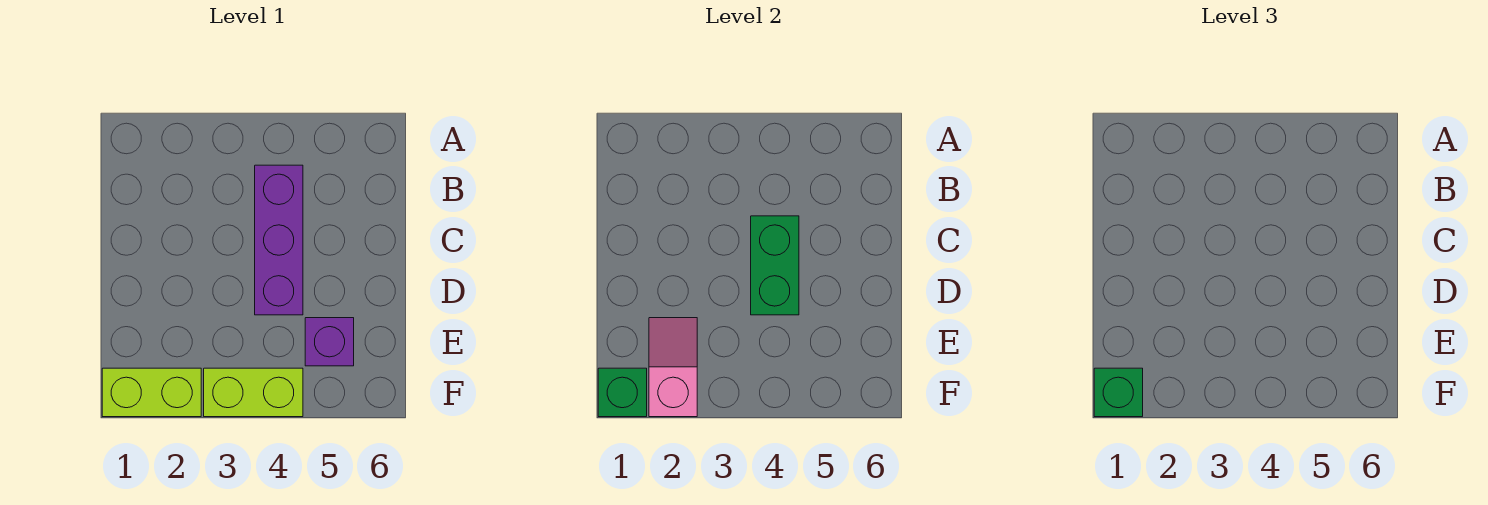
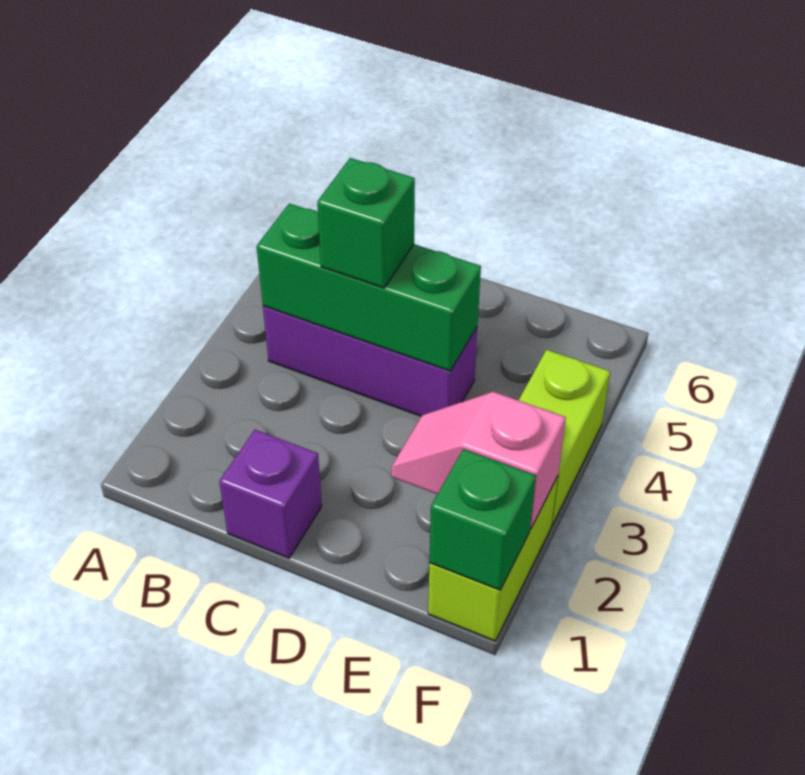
green 1x2 brick [751,216,799,315] -> green 1x3 brick [257,204,481,371]
purple 1x1 brick [305,318,354,366] -> purple 1x1 brick moved to [219,430,322,558]
green 1x1 brick [1094,368,1143,417] -> green 1x1 brick moved to [317,158,415,288]

